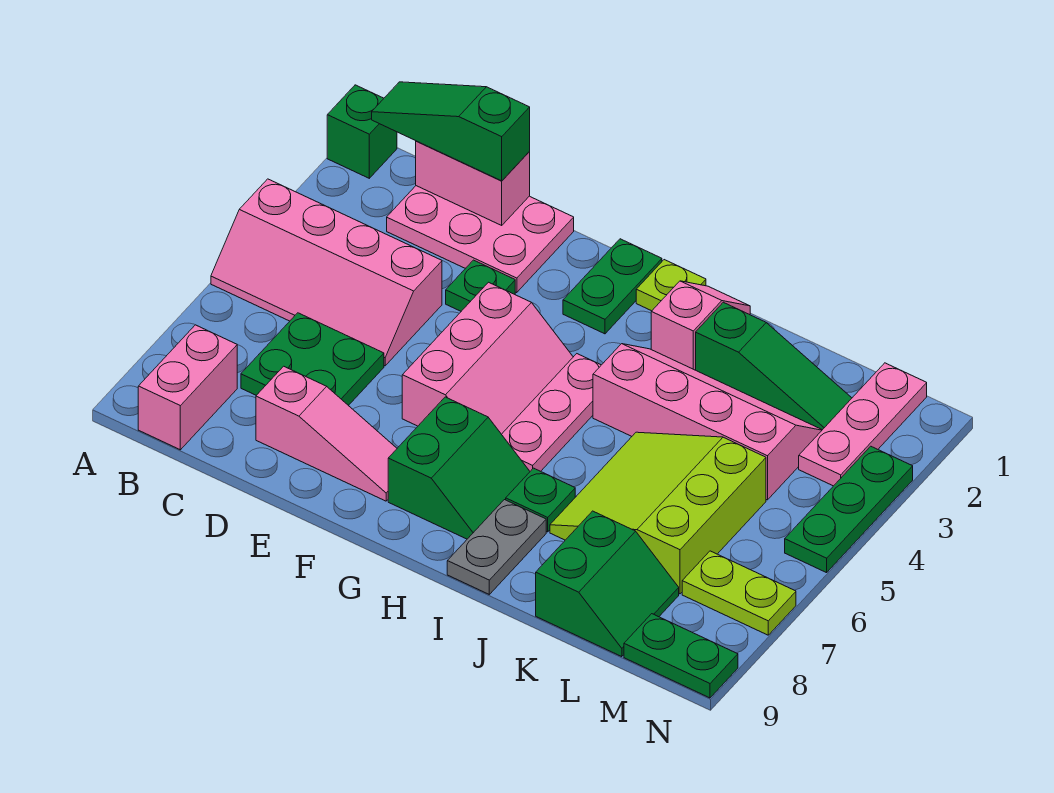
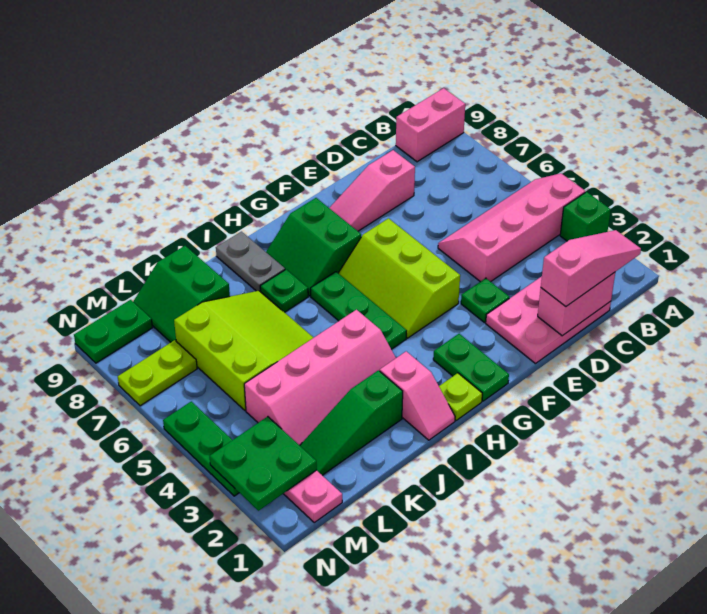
green 1x1 brick [327,85,397,178] -> green 1x1 brick moved to [560,192,611,241]
green 1x3 slope [372,82,530,181] -> pink 1x3 slope [541,230,641,307]
pink 1x2 brick [138,325,237,450] -> pink 1x2 brick turned to [396,88,465,162]
green 2x2 plate [241,313,384,406] -> green 2x2 plate moved to [210,417,317,511]
pink 2x3 slope [402,282,573,434] -> lime 2x3 slope [338,218,460,338]
pink 1x3 plate [502,354,601,471] -> green 1x3 plate [310,272,407,349]

